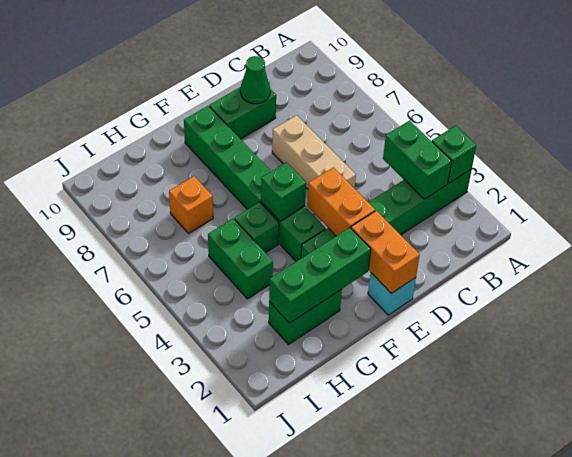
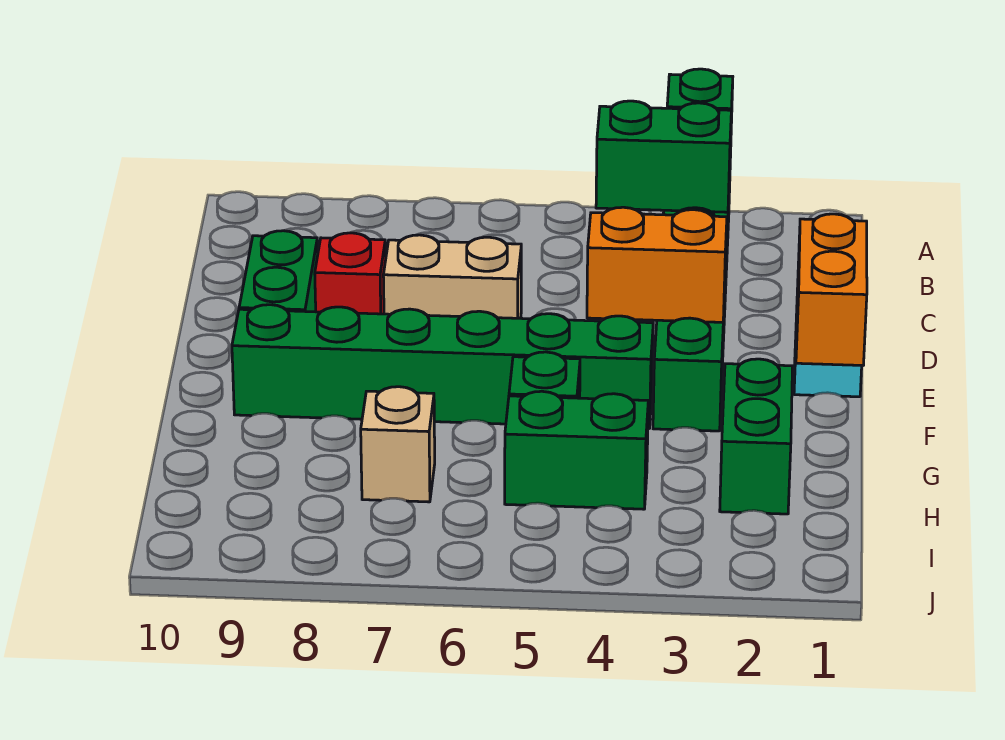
tan 1x3 brick [272,115,356,189] -> tan 1x2 brick [383,235,521,318]
none -> red 1x1 brick [315,233,386,314]
green 1x1 cone [240,56,270,104] -> none
orange 1x2 brick [351,211,420,294] -> orange 1x2 brick turned to [796,214,867,365]
green 1x3 brick [269,228,371,323] -> none
green 1x1 brick [261,162,306,221] -> none
orange 1x1 brick [169,176,213,234] -> tan 1x1 brick [361,387,435,502]

